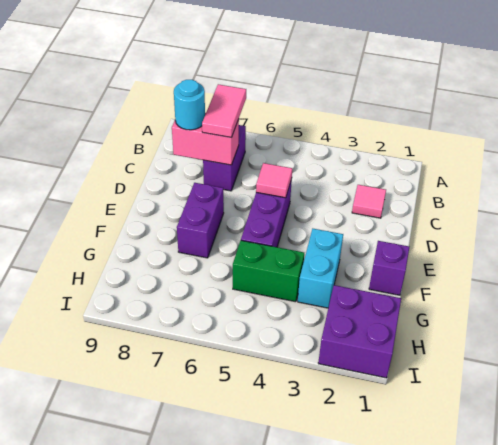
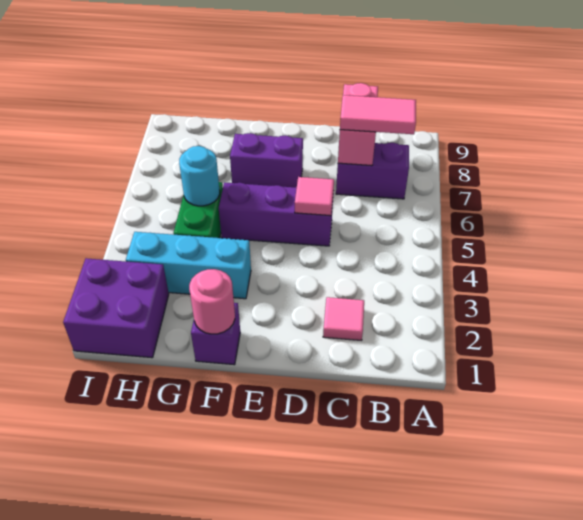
cyan 1x1 round brick [174,80,205,130] -> cyan 1x1 round brick moved to [179,146,220,206]
none -> pink 1x1 round brick [189,269,235,334]
cyan 1x2 brick [298,229,343,308] -> cyan 1x3 brick [126,232,251,299]

